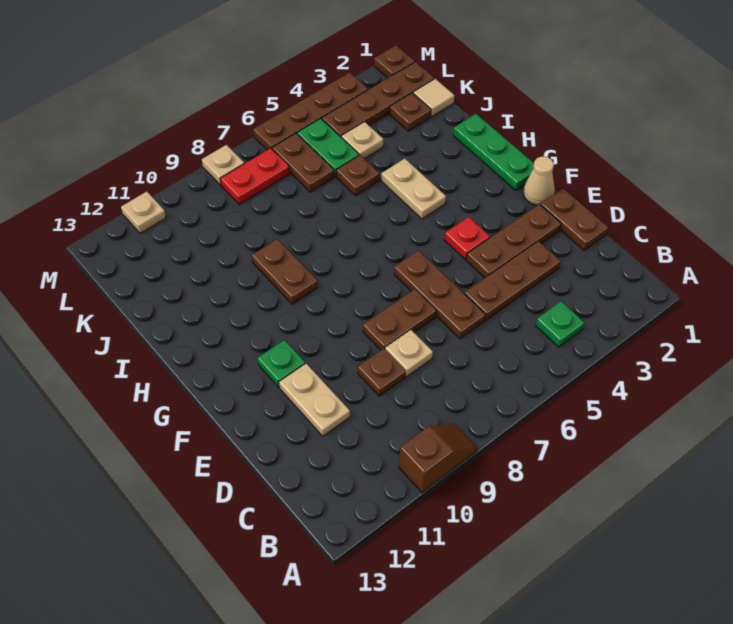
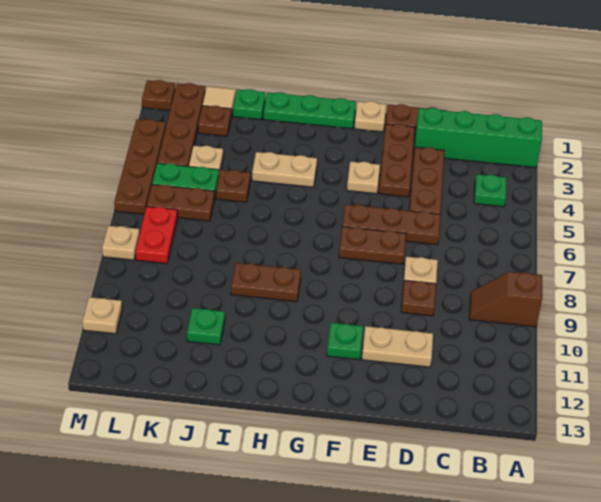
none -> green 1x4 brick [414,108,542,168]
brown 1x2 slope [399,424,477,493] -> brown 1x2 slope turned to [469,272,542,327]
brown 1x2 plate [363,289,436,350] -> brown 1x2 plate turned to [339,227,406,264]
tan 1x1 cone [523,156,555,205] -> tan 1x1 plate [354,101,386,132]
red 1x1 plate [445,217,490,260] -> tan 1x1 plate [347,162,380,194]
none -> green 1x1 plate [233,89,265,120]
none -> green 1x1 plate [187,308,225,345]

